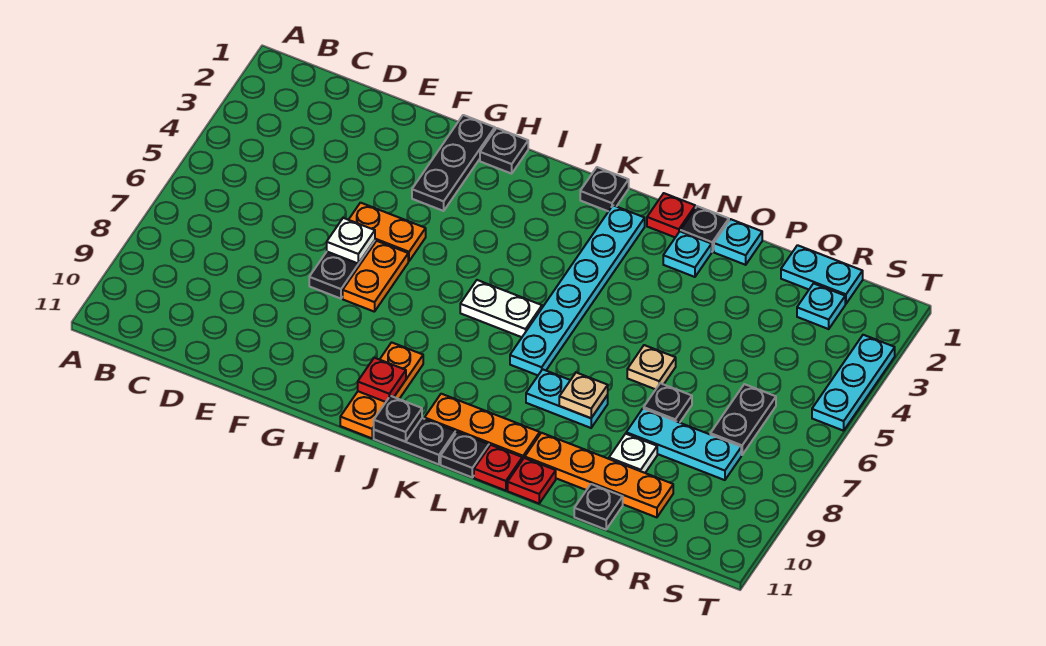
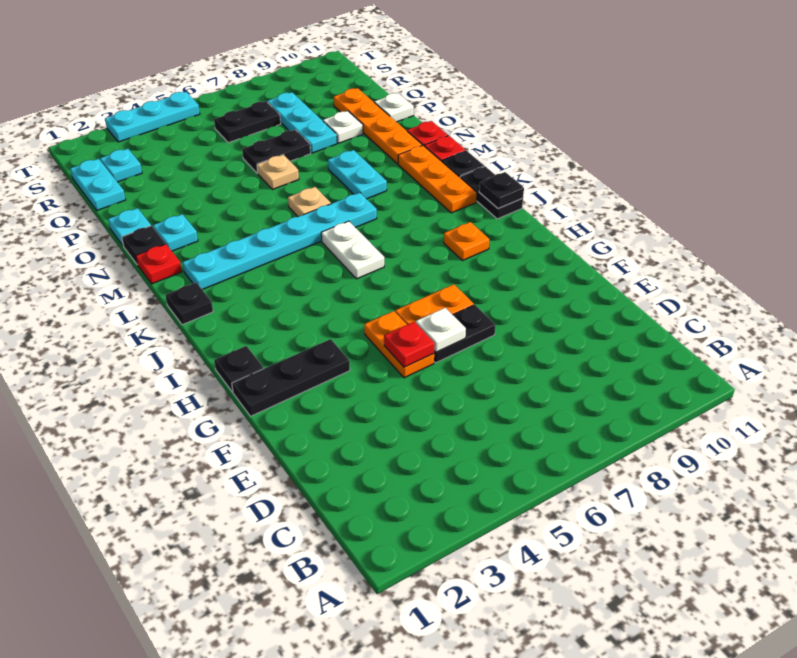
orange 1x3 plate [340,342,423,438] -> orange 1x1 plate [444,222,489,261]
red 1x1 plate [358,358,406,402] -> red 1x1 plate moved to [384,322,435,367]
tan 1x1 plate [559,373,608,418] -> tan 1x1 plate moved to [288,187,331,217]
black 1x1 plate [644,383,692,423] -> black 1x2 plate [242,130,311,173]
black 1x1 plate [574,484,623,530] -> white 1x1 plate [374,93,414,122]

